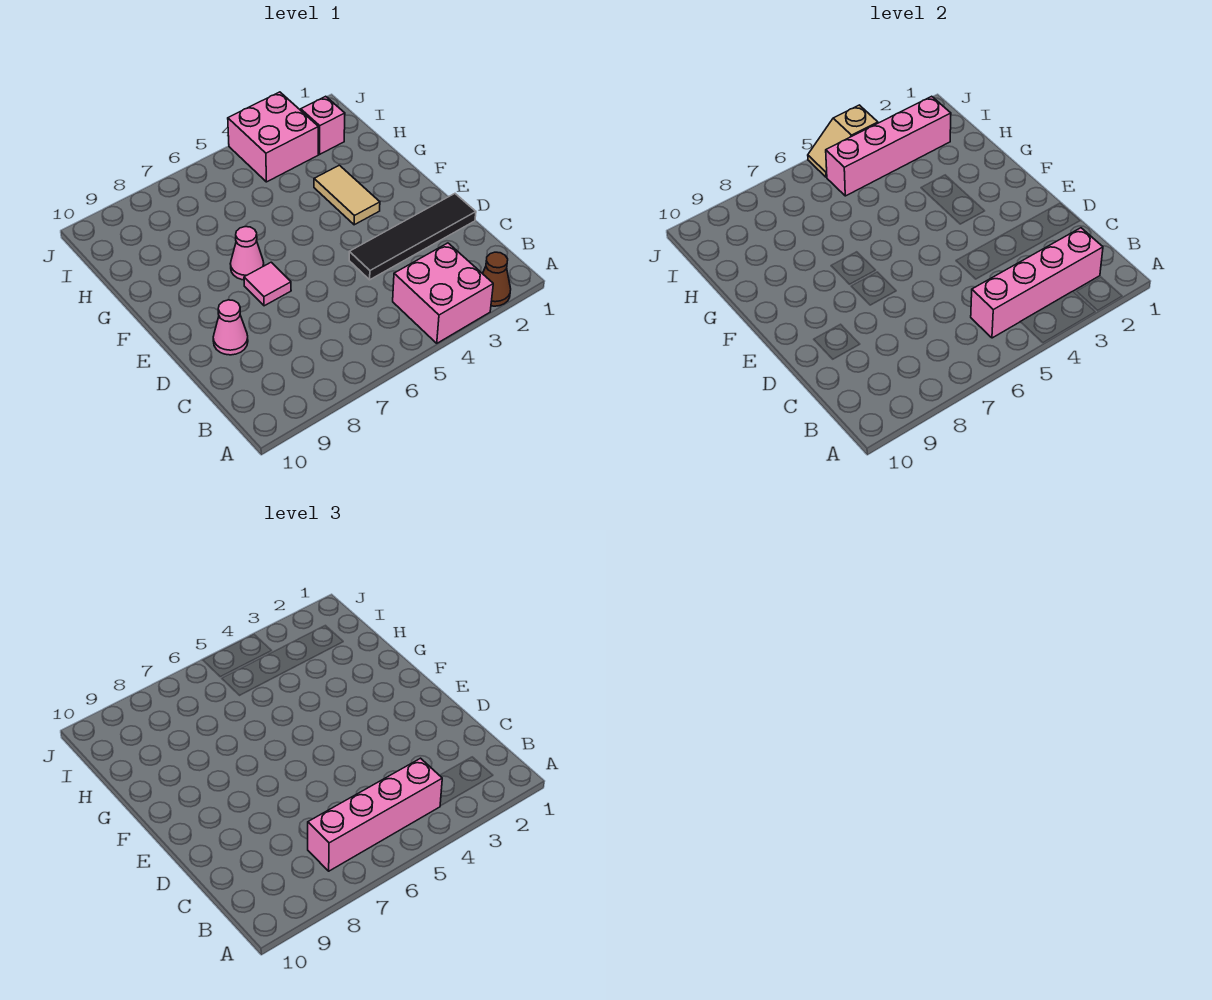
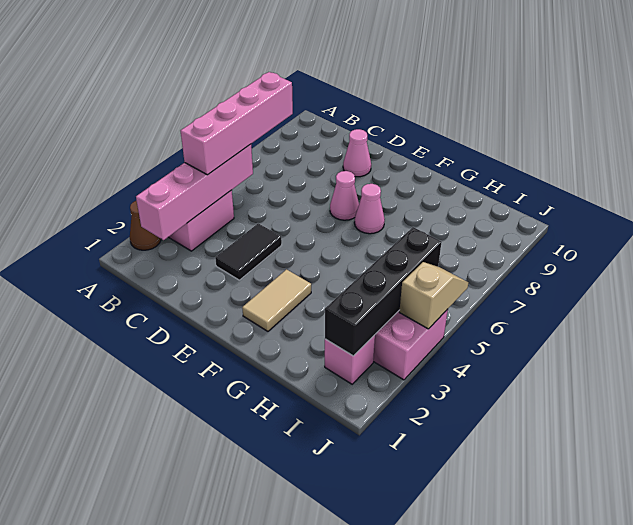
black 1x4 tile [349,194,476,280] -> black 1x2 tile [215,223,282,280]
pink 1x1 tile [244,262,291,306] -> pink 1x1 cone [330,171,359,220]
tan 1x2 tile [314,165,380,225] -> tan 1x2 tile turned to [242,270,311,331]
pink 1x4 brick [826,96,951,196] -> black 1x4 brick [325,227,442,356]

